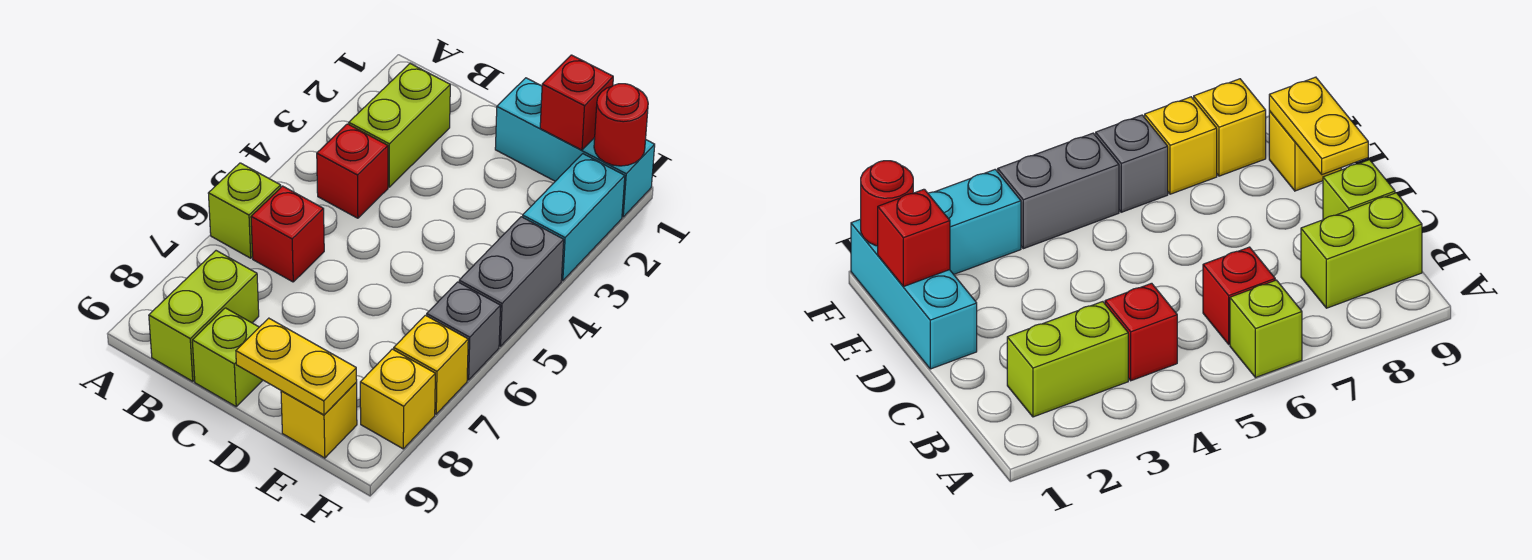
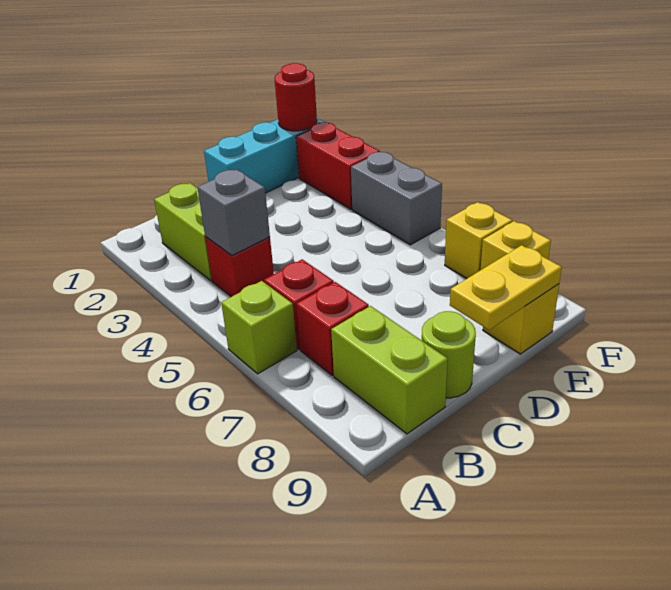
lime 1x1 brick [192,308,263,406] -> lime 1x1 round brick [422,311,476,398]
red 1x1 brick [540,55,613,150] -> red 1x1 brick moved to [296,282,369,375]
cyan 1x2 brick [523,154,625,281] -> red 1x2 brick [296,122,380,209]
grey 1x1 brick [427,282,501,380] -> grey 1x1 brick moved to [197,169,270,256]

